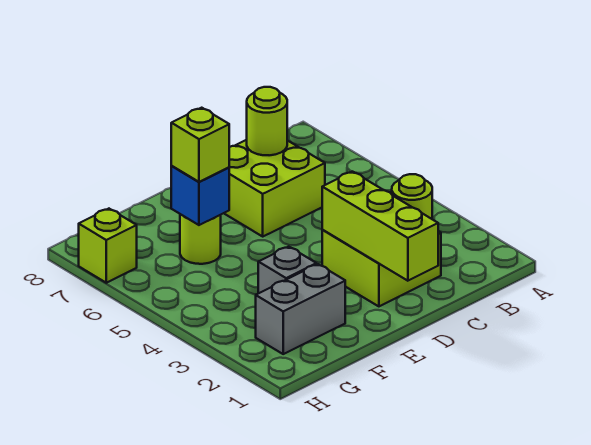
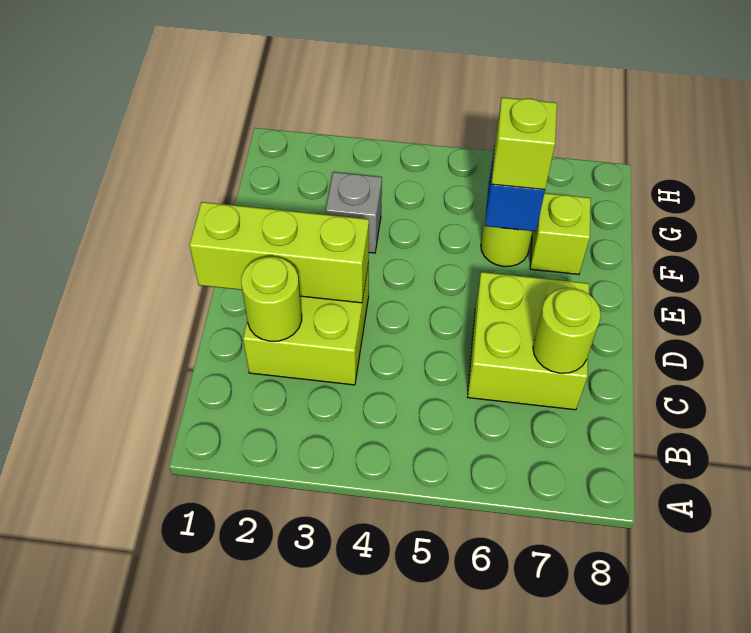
grey 1x2 brick [256,264,345,354] -> none
lime 1x1 brick [79,209,137,283] -> lime 1x1 brick moved to [530,193,591,274]

